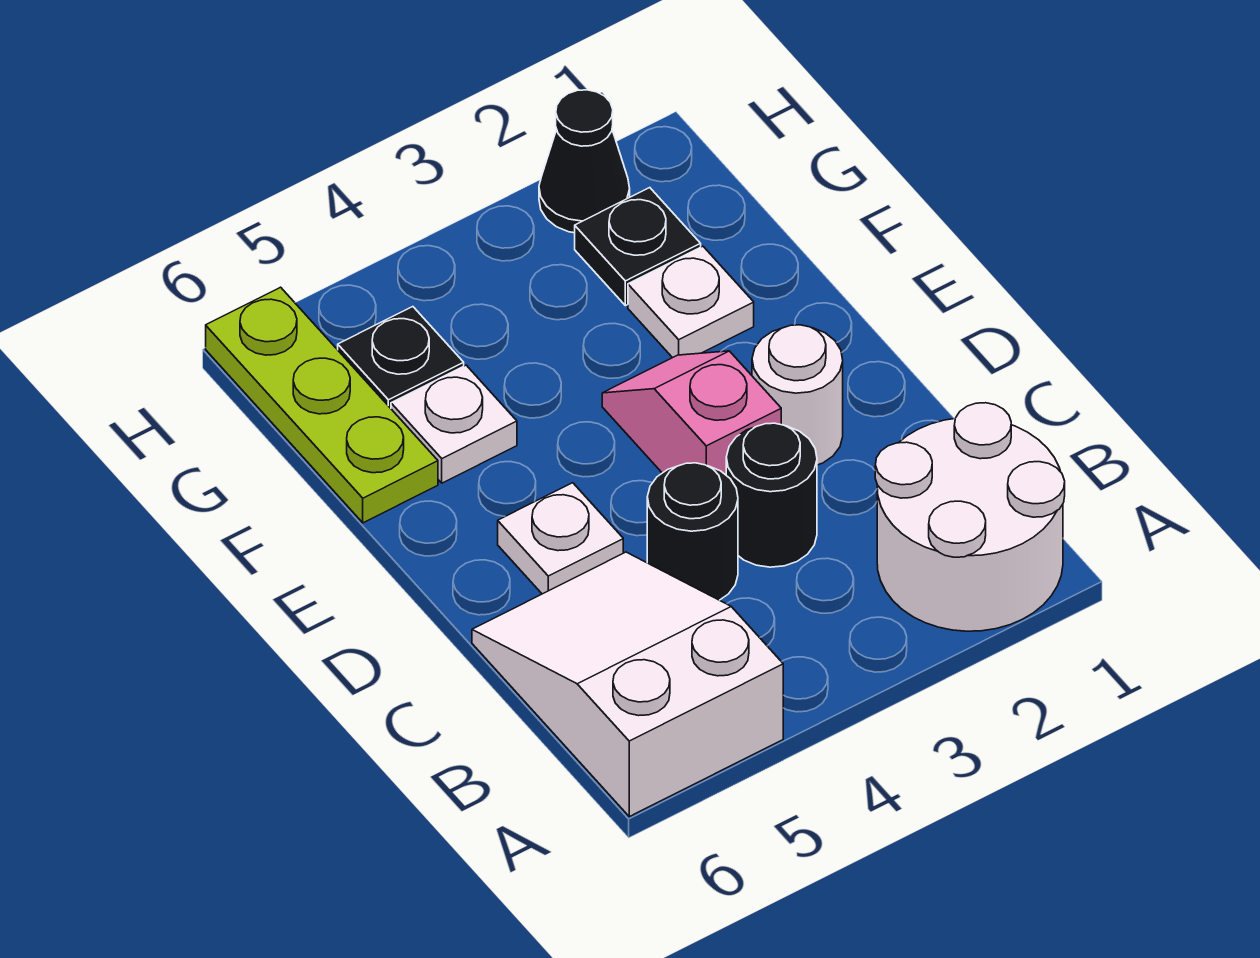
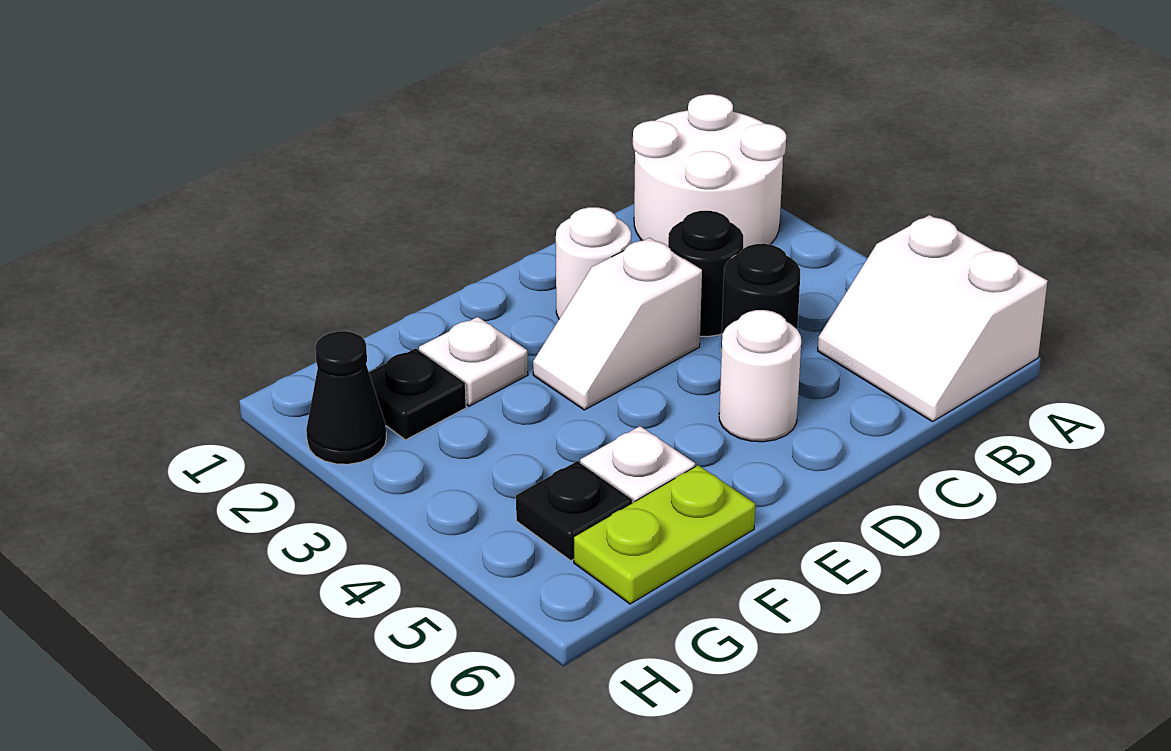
white 2x3 slope [472,552,783,817] -> white 2x2 slope [818,215,1047,422]
pink 1x2 slope [602,351,781,475] -> white 1x2 slope [533,238,702,410]
white 1x1 plate [498,483,623,594] -> white 1x1 round brick [719,310,801,442]
lime 1x3 plate [206,287,438,523] -> lime 1x2 plate [574,465,755,604]

